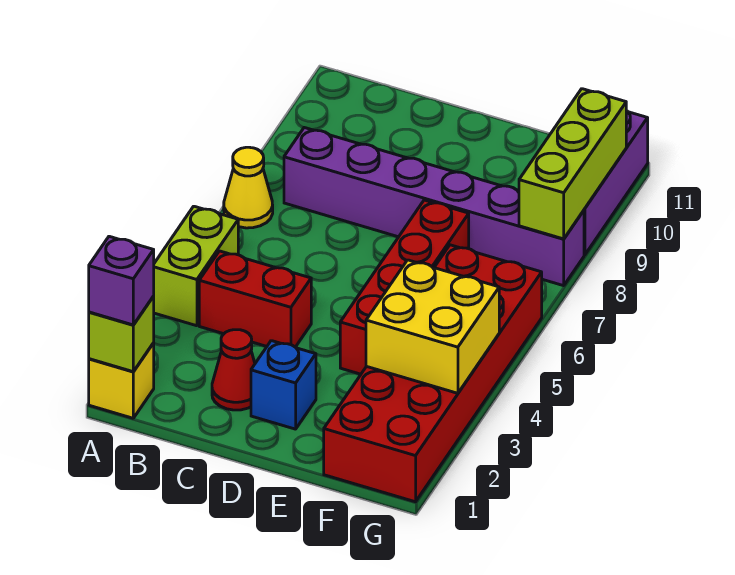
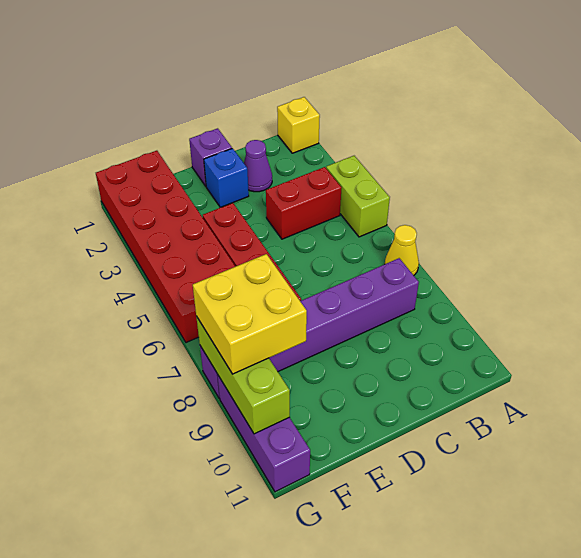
lime 1x1 brick [89,296,154,372] -> none
purple 1x1 brick [89,236,154,325] -> purple 1x1 brick moved to [189,128,232,186]
red 1x1 cone [212,330,255,410] -> purple 1x1 cone [244,140,272,192]
yellow 2x2 brick [366,260,499,393] -> yellow 2x2 brick moved to [193,254,307,374]

